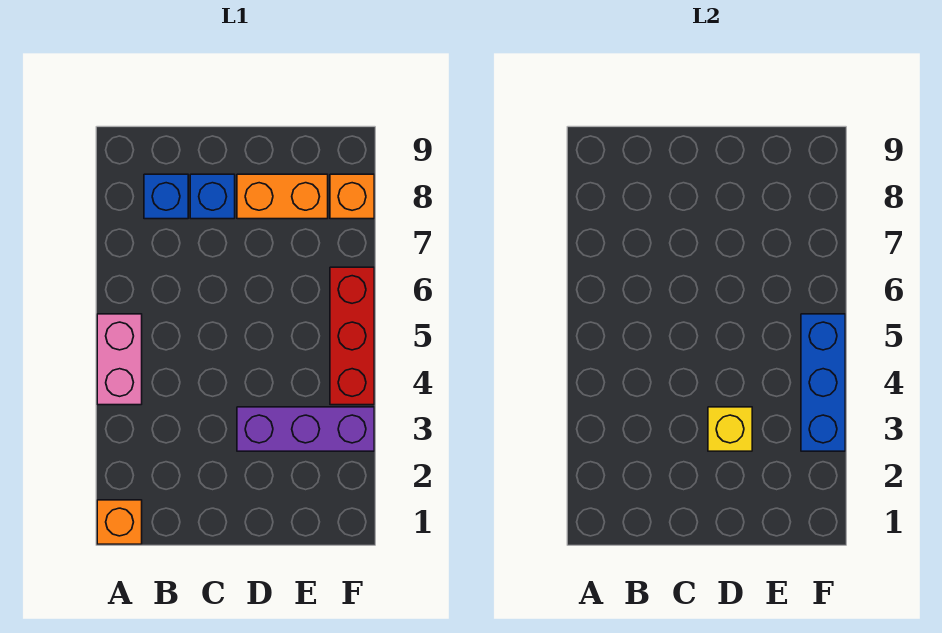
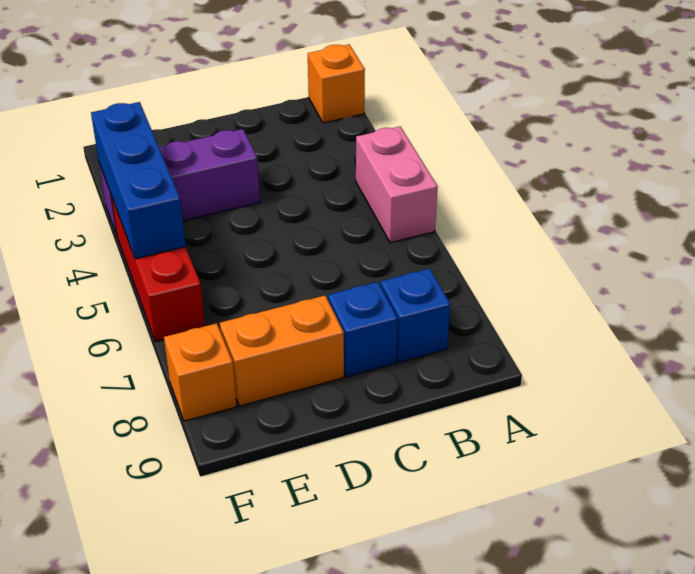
yellow 1x1 brick [708,407,752,451] -> none

